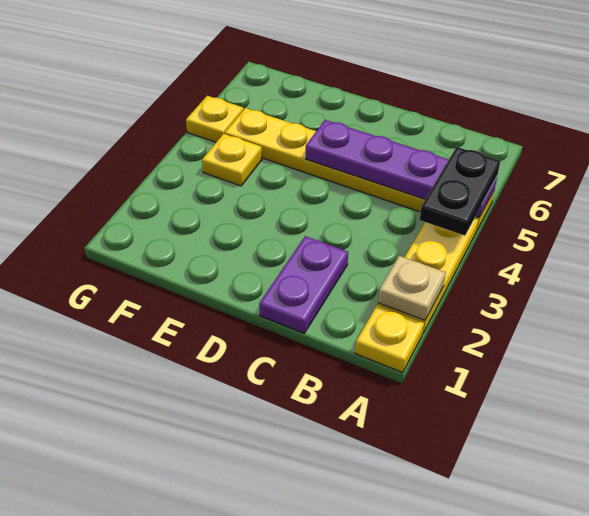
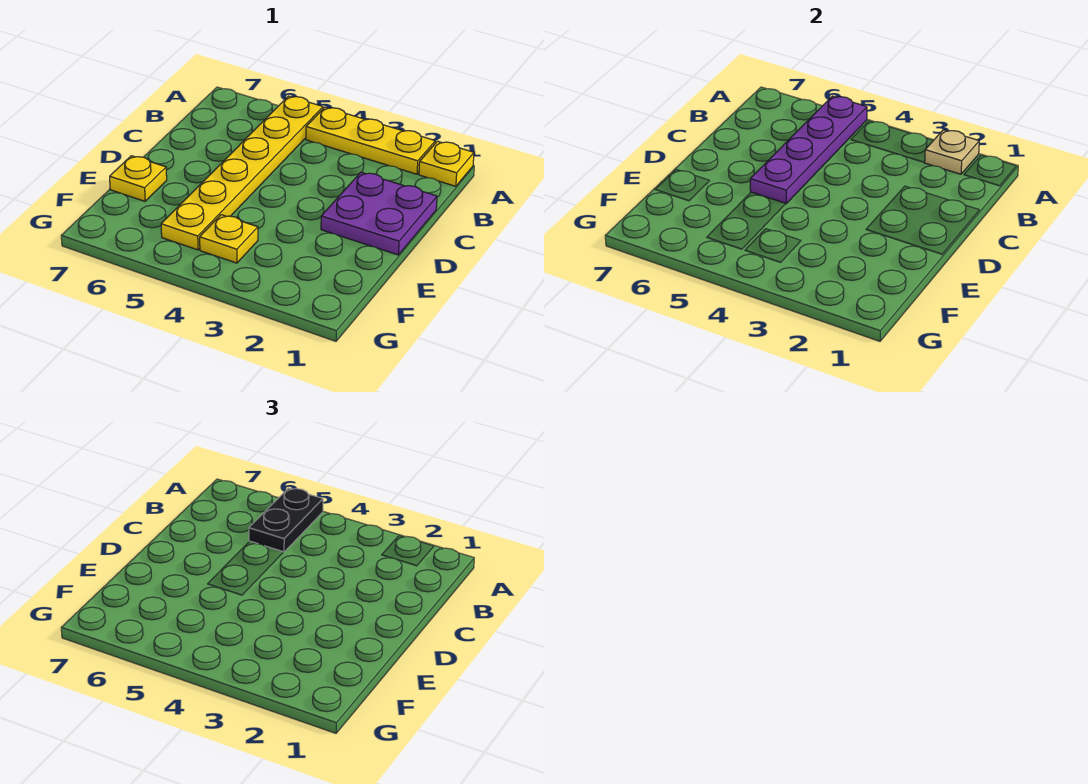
black 1x2 plate [420,147,500,236] -> black 1x2 plate turned to [249,488,323,552]
purple 1x2 plate [259,236,348,333] -> purple 2x2 plate [321,172,437,255]
yellow 1x1 plate [186,96,243,142] -> yellow 1x1 plate moved to [110,156,167,201]

